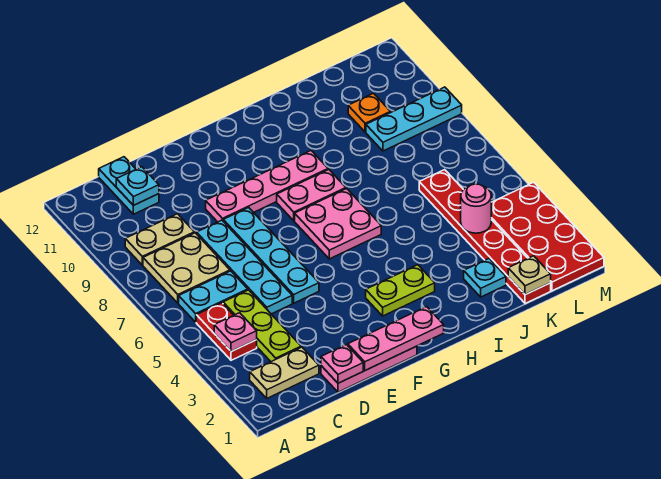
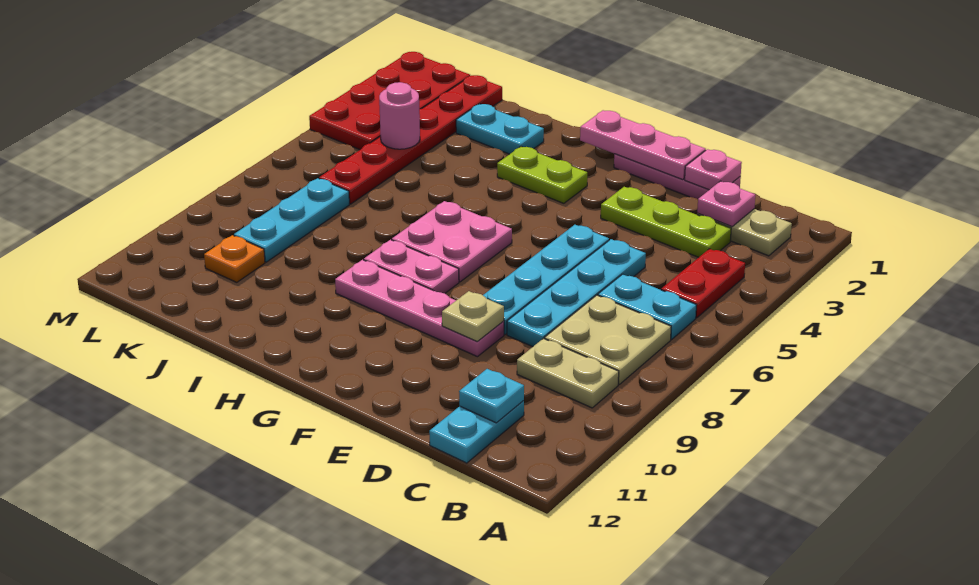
pink 1x1 plate [214,313,257,352] -> pink 1x1 plate moved to [697,181,755,226]
lime 1x3 plate [223,290,301,362] -> lime 1x3 plate turned to [601,187,731,257]
cyan 1x1 plate [464,259,506,297] -> cyan 1x2 plate [456,104,544,154]
tan 1x1 plate [508,256,551,295] -> tan 1x1 plate moved to [442,291,504,342]
cyan 1x3 plate [366,87,462,151] -> cyan 1x3 plate turned to [234,178,349,262]

